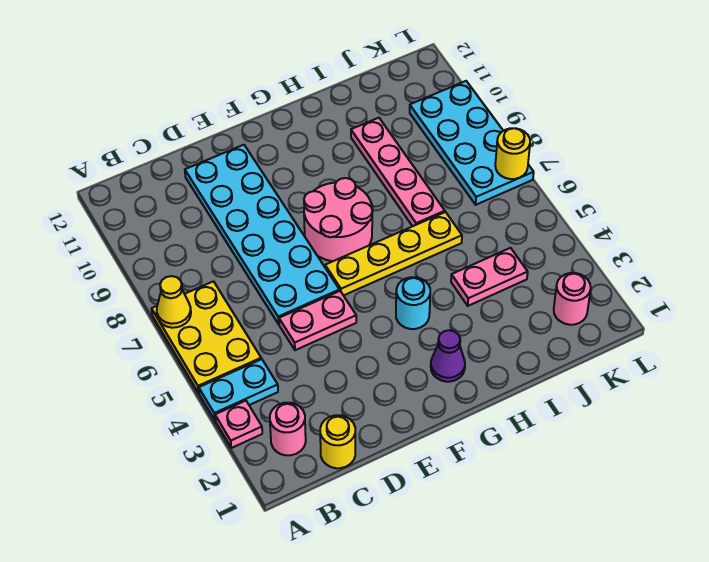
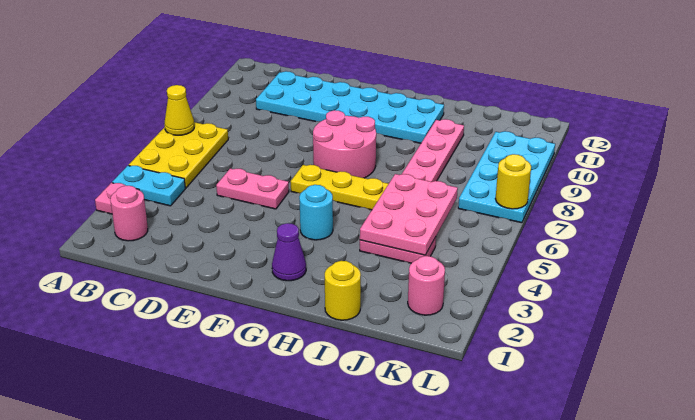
yellow 1x1 round brick [320,415,355,468] -> yellow 1x1 round brick moved to [325,261,361,320]
cyan 2x6 plate [185,145,339,324] -> cyan 2x6 plate turned to [256,71,444,143]
none -> pink 2x3 plate [360,174,458,255]

